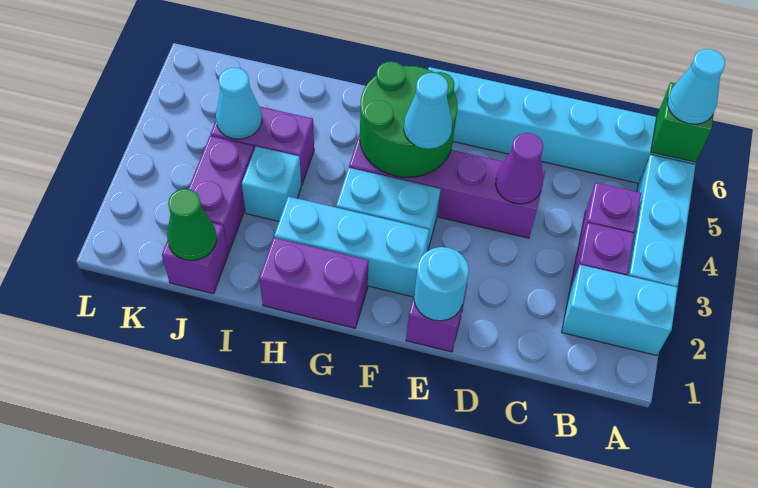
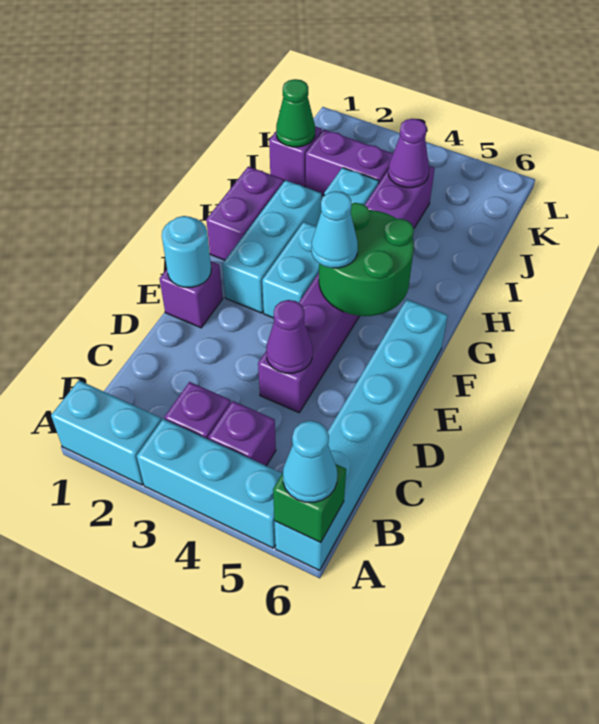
cyan 1x2 brick [562,265,678,355] -> cyan 1x2 brick turned to [51,381,162,485]
cyan 1x1 cone [216,68,262,139] -> purple 1x1 cone [388,119,429,188]

